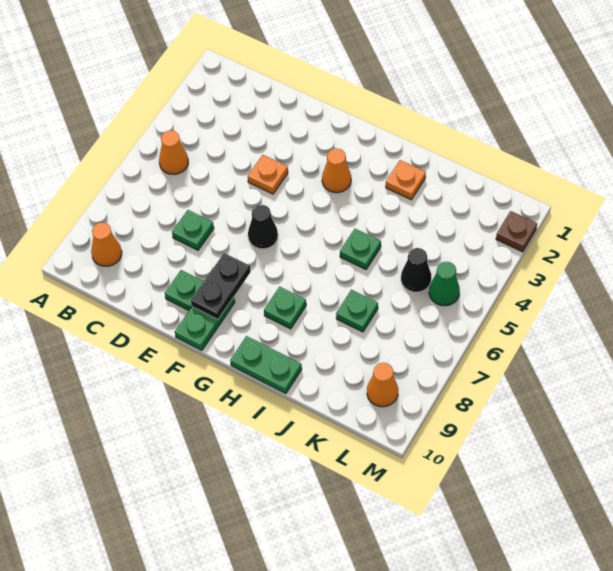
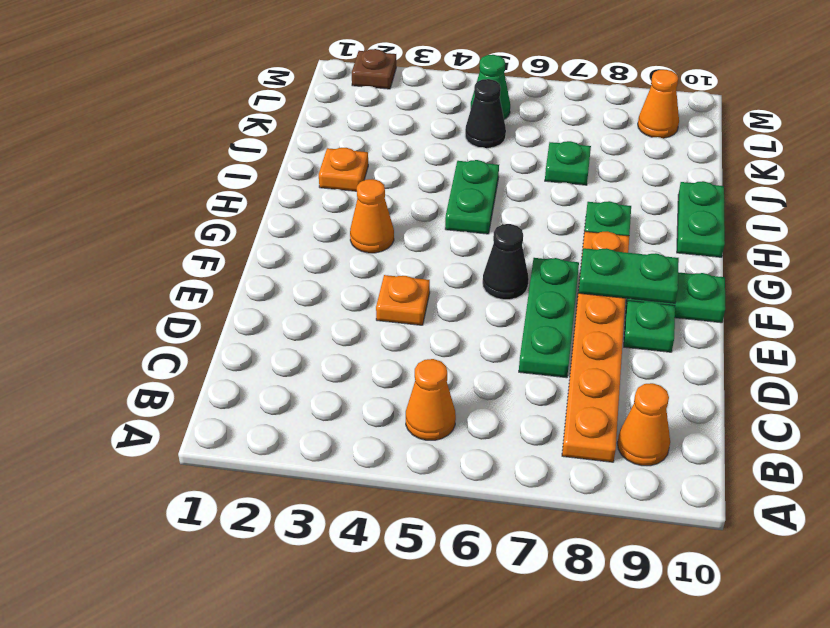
none -> orange 1x6 plate [562,231,629,462]
green 1x1 plate [172,210,214,250] -> green 1x3 plate [519,258,579,378]
black 1x2 plate [191,253,251,319] -> green 1x2 plate [578,248,679,303]
green 1x1 plate [340,229,381,269] -> green 1x2 plate [445,160,499,234]

